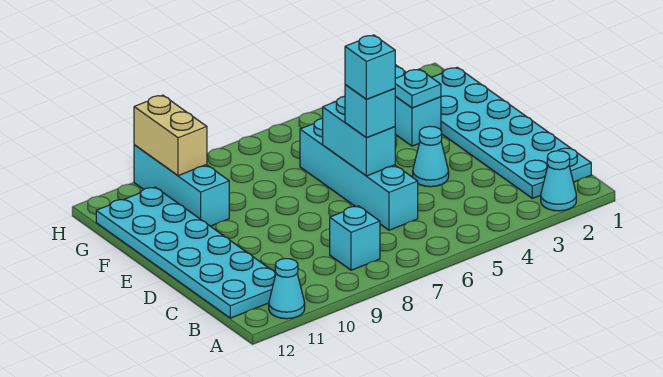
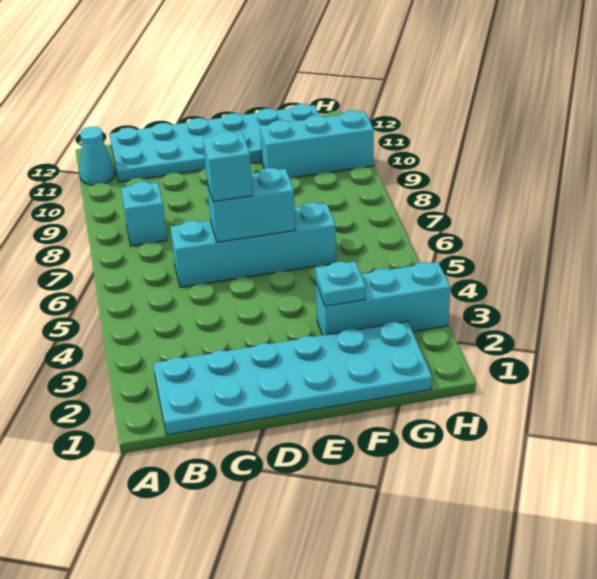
cyan 1x1 cone [541,151,576,211] -> none
cyan 1x1 cone [413,126,449,187] -> none
cyan 1x1 brick [345,35,395,100] -> none
tan 1x2 brick [134,95,207,176] -> none

